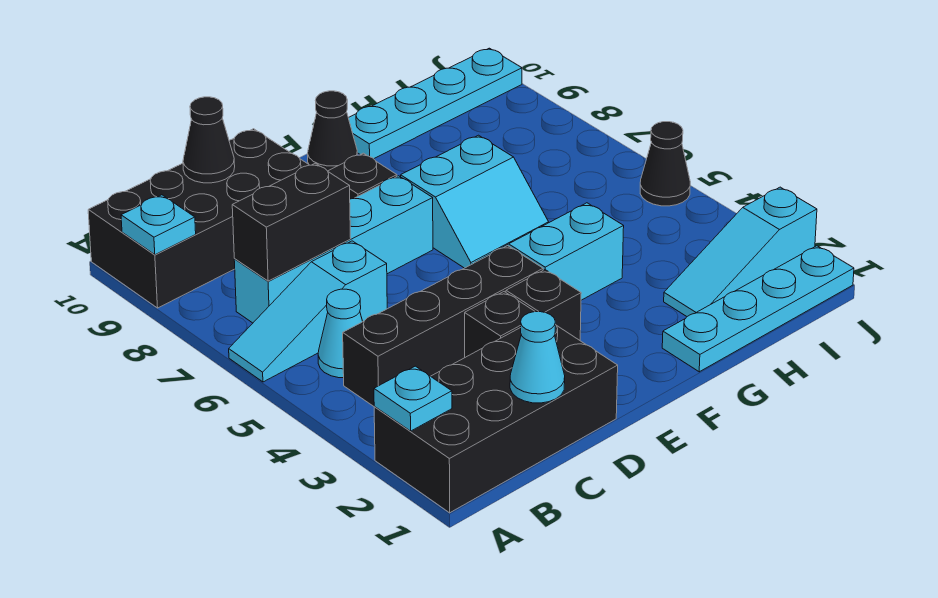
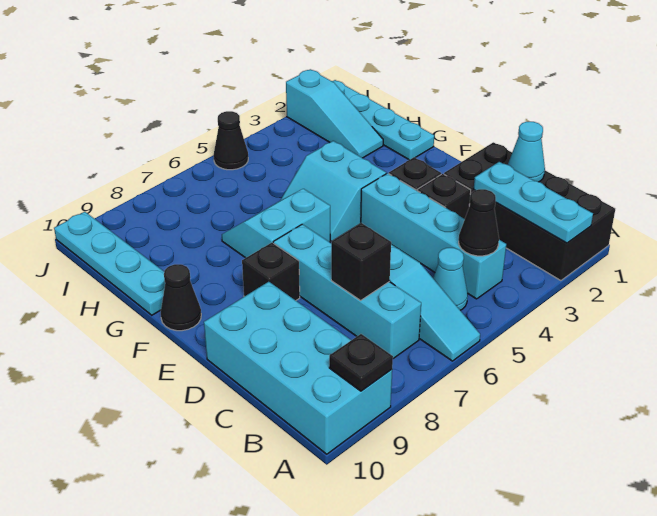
cyan 1x1 plate [374,366,452,431] -> cyan 1x3 plate [474,162,593,243]
black 2x4 brick [88,129,309,308] -> cyan 2x4 brick [204,282,392,454]
cyan 1x1 plate [121,195,196,255] -> black 1x1 plate [329,334,393,391]
black 1x4 brick [343,246,543,407] -> cyan 1x4 brick [361,173,506,299]
black 1x2 brick [232,163,351,281] -> black 1x1 brick [331,223,391,301]
black 1x1 cone [183,97,235,183] -> black 1x1 cone moved to [459,189,499,256]
cyan 2x2 slope [401,135,549,268] -> cyan 2x2 slope turned to [222,189,330,258]

